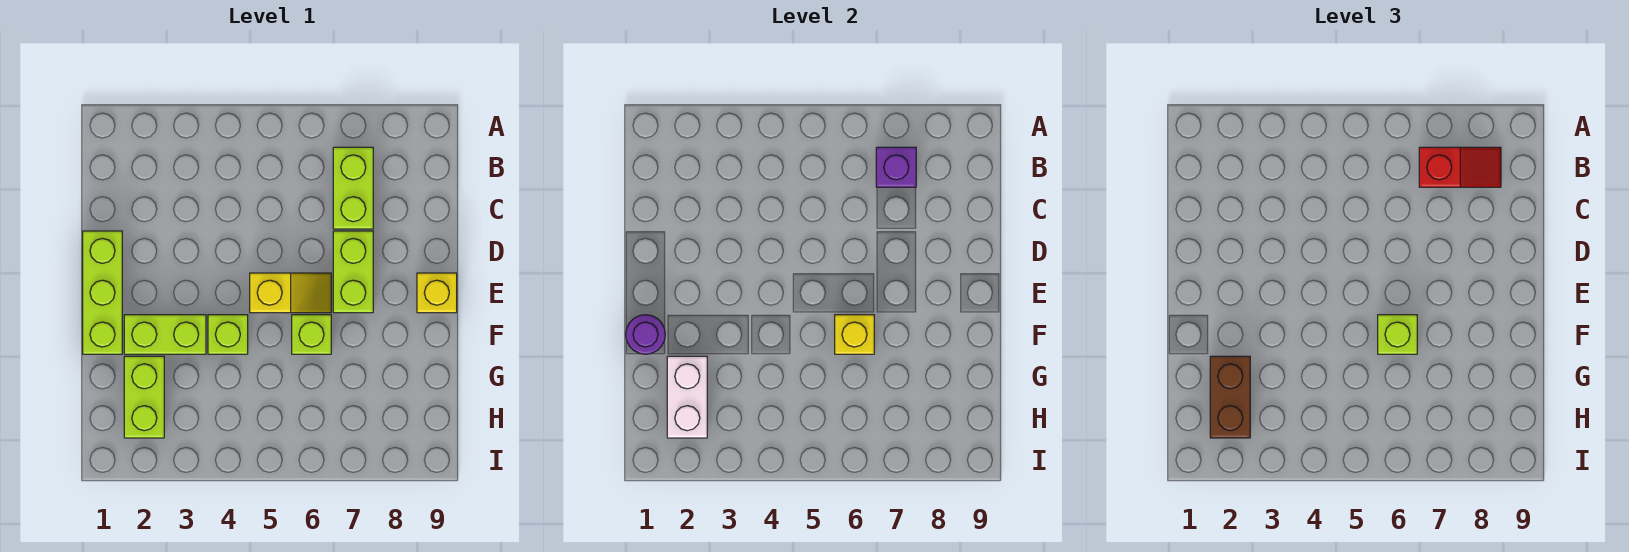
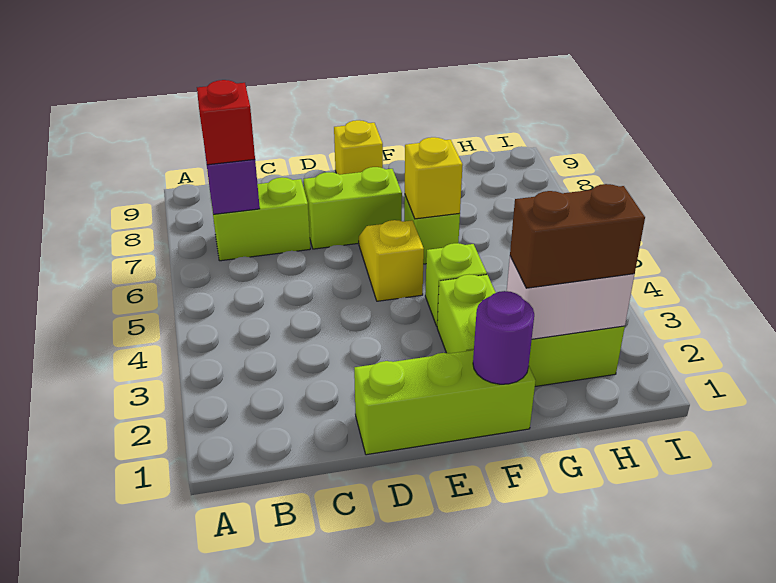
lime 1x1 brick [1378,315,1417,354] -> none

